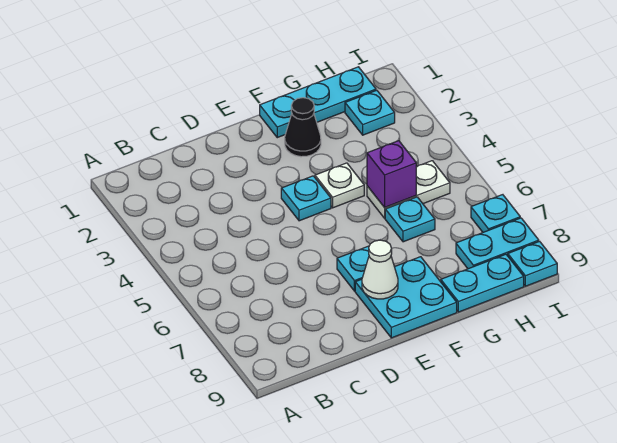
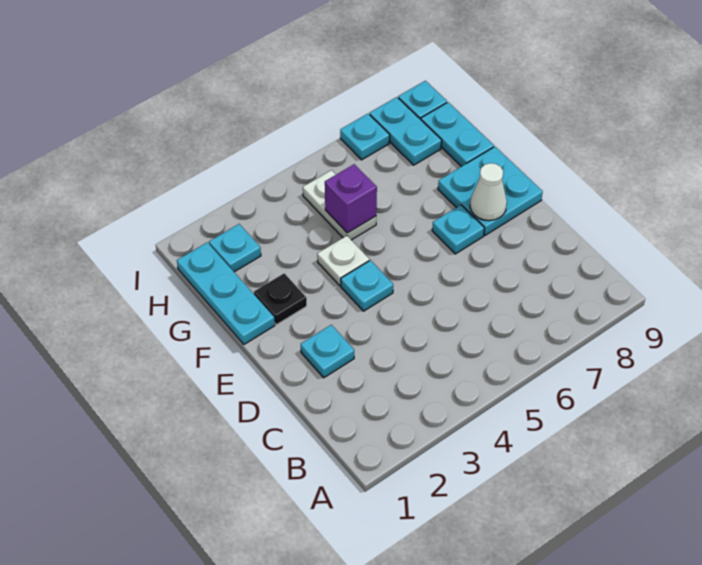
black 1x1 cone [285,98,321,157] -> black 1x1 plate [254,273,307,325]
cyan 1x1 plate [385,197,435,242] -> cyan 1x1 plate moved to [301,325,354,378]

